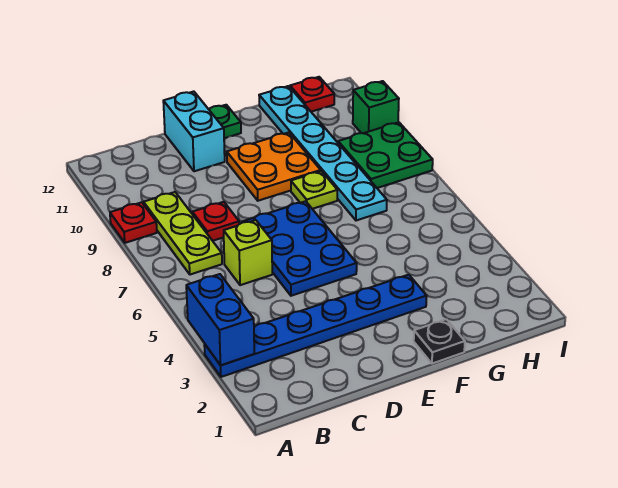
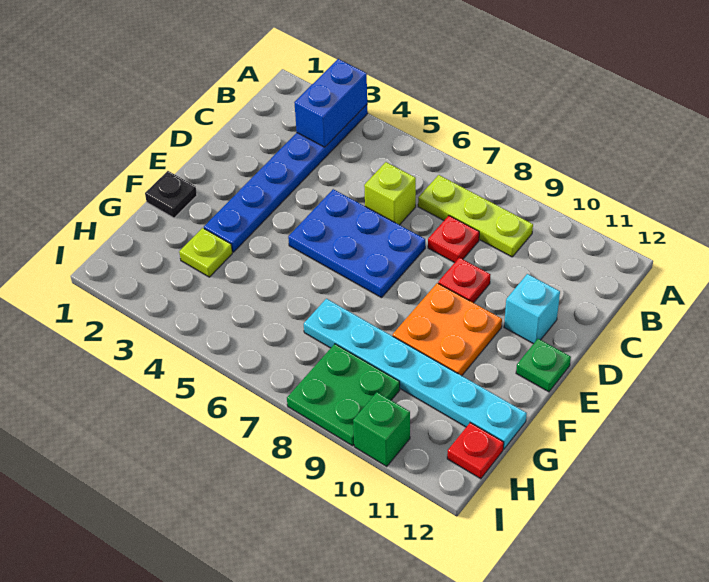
blue 1x2 brick [186,274,254,365] -> blue 1x2 brick turned to [294,59,367,147]
red 1x1 plate [110,202,157,243] -> red 1x1 plate moved to [438,258,490,303]
cyan 1x2 brick [163,91,225,171] -> cyan 1x1 brick [504,274,560,344]
lime 1x1 plate [291,171,337,209] -> lime 1x1 plate moved to [179,228,232,277]

